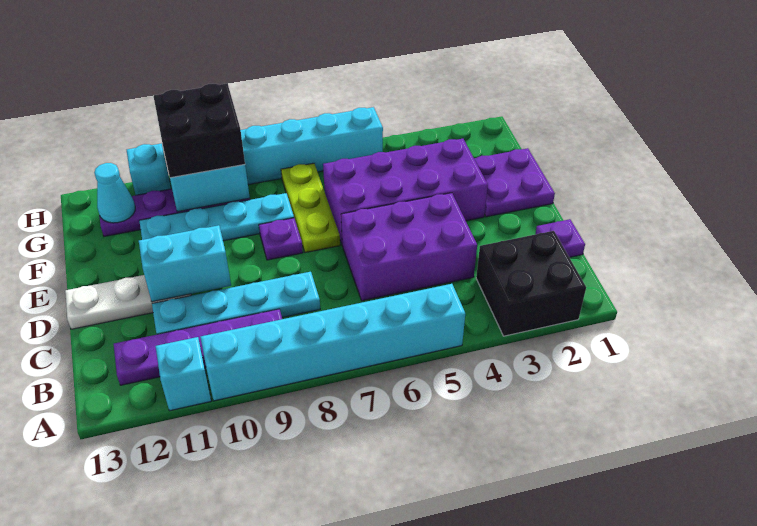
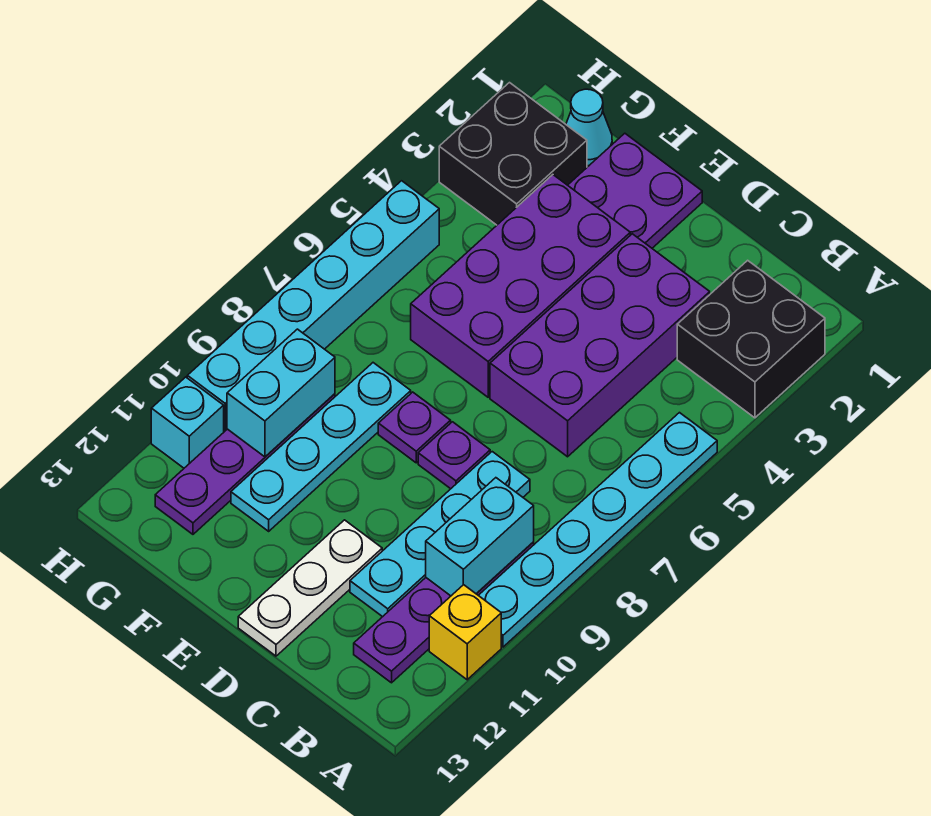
cyan 1x6 brick [201,284,465,401] -> cyan 1x6 plate [478,413,717,647]
cyan 1x1 brick [156,337,211,411] -> yellow 1x1 brick [429,585,501,680]
purple 1x1 plate [535,219,585,257] -> purple 1x1 plate moved to [418,422,490,489]
purple 2x3 brick [341,193,477,301] -> purple 2x4 brick [490,234,710,457]
cyan 1x2 brick [139,225,231,302] -> cyan 1x2 brick moved to [426,478,534,596]
lime 1x3 plate [281,163,340,253] -> none
black 2x2 brick [154,84,245,178] -> black 2x2 brick moved to [439,83,587,225]
cyan 1x1 cone [94,163,135,223] -> cyan 1x1 cone moved to [566,89,612,166]

